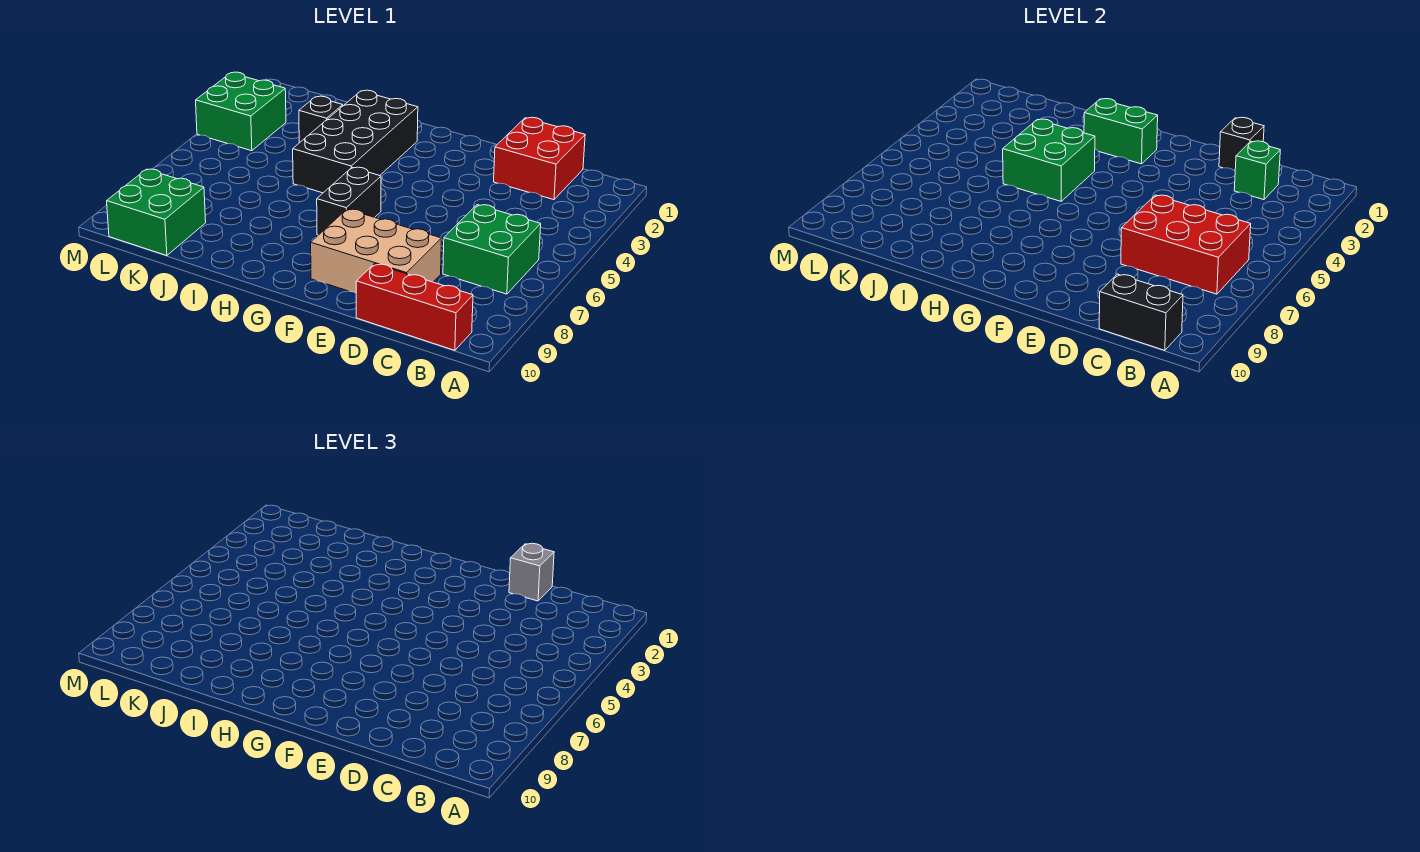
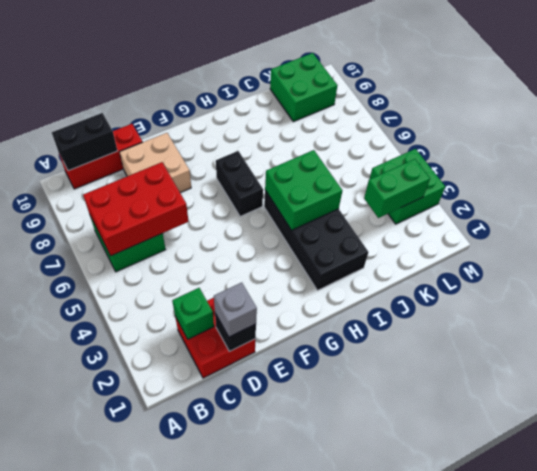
tan 2x3 brick [311,209,441,293] -> tan 2x2 brick [120,133,191,193]
green 1x2 brick [1084,99,1158,164] -> green 1x2 brick moved to [364,159,430,218]
black 1x1 brick [299,96,343,143] -> none

